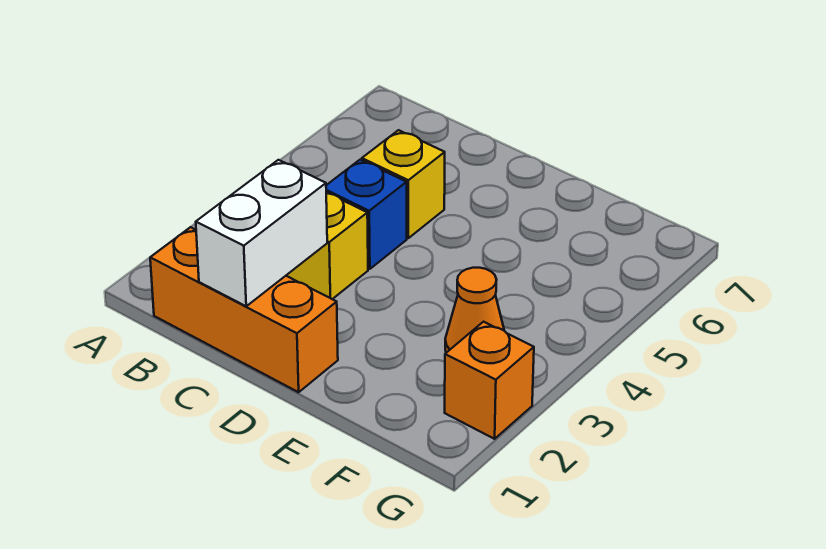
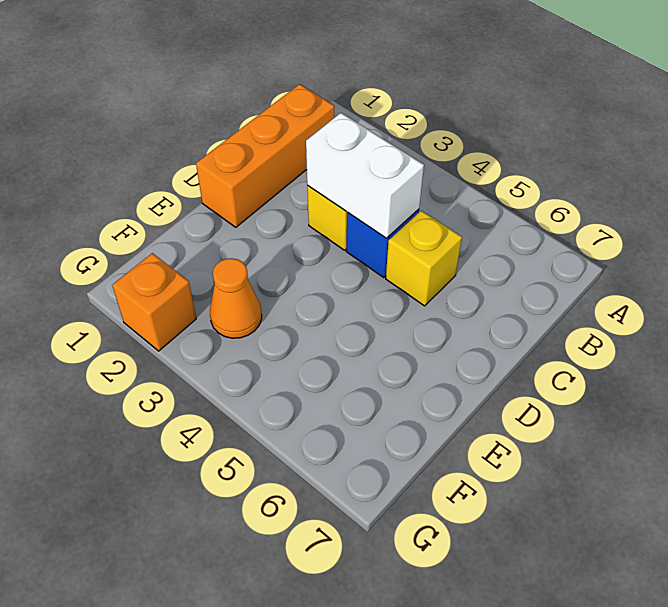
white 1x2 brick [196,160,327,306] -> white 1x2 brick moved to [306,113,424,238]

